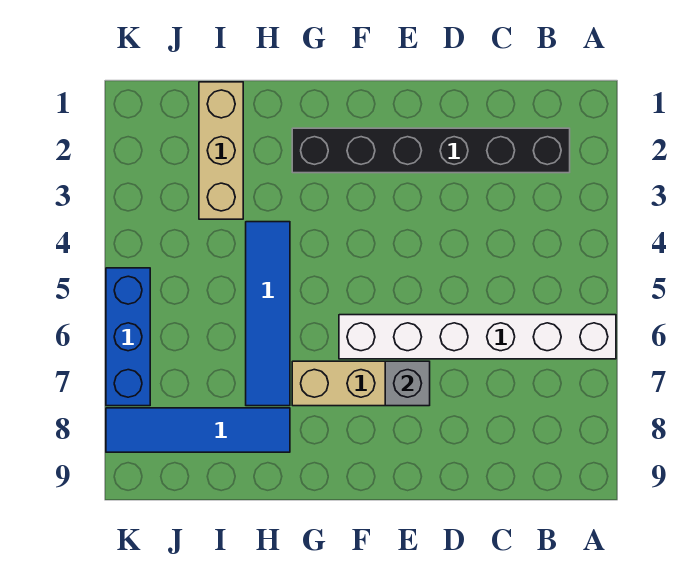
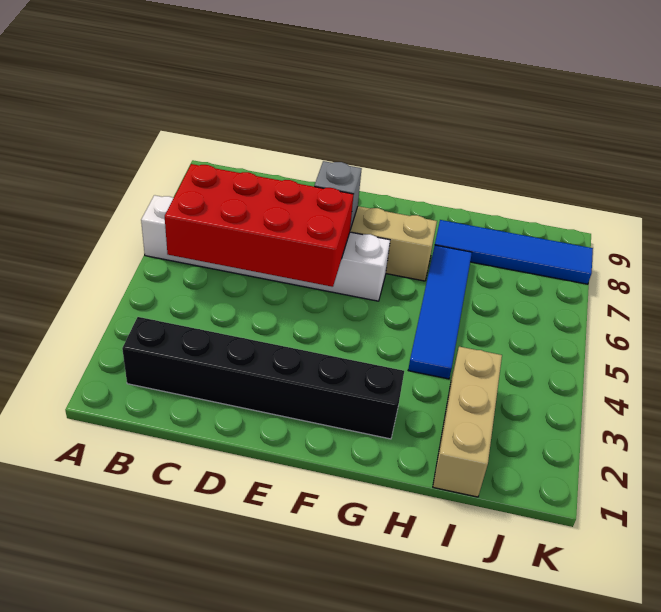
none -> red 2x4 brick [165,164,353,287]
blue 1x3 brick [106,268,150,406] -> none

